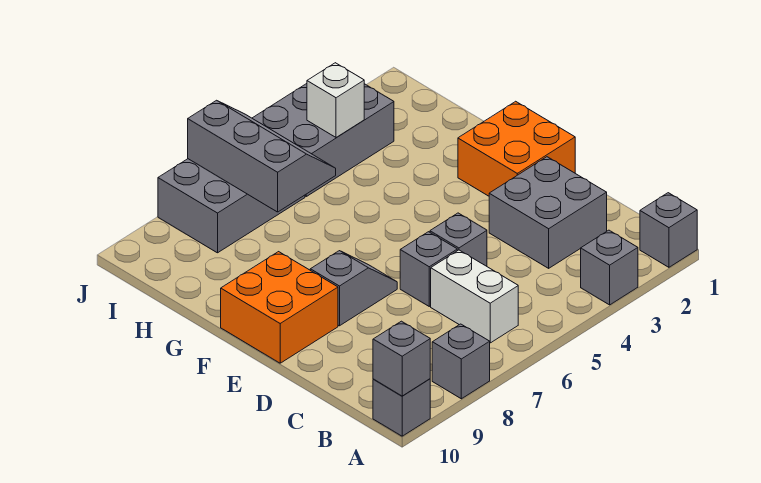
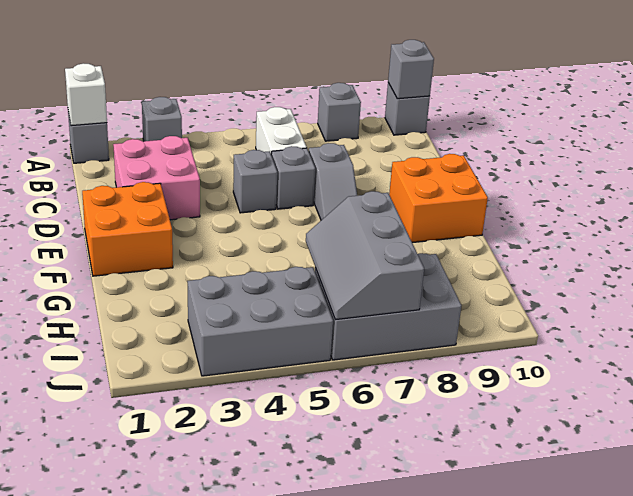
grey 2x2 brick [489,157,607,268] -> pink 2x2 brick [113,136,200,220]
grey 1x2 slope [310,251,397,326] -> grey 1x2 slope turned to [309,143,357,220]
white 1x1 brick [307,63,364,137] -> white 1x1 brick moved to [65,63,107,126]

